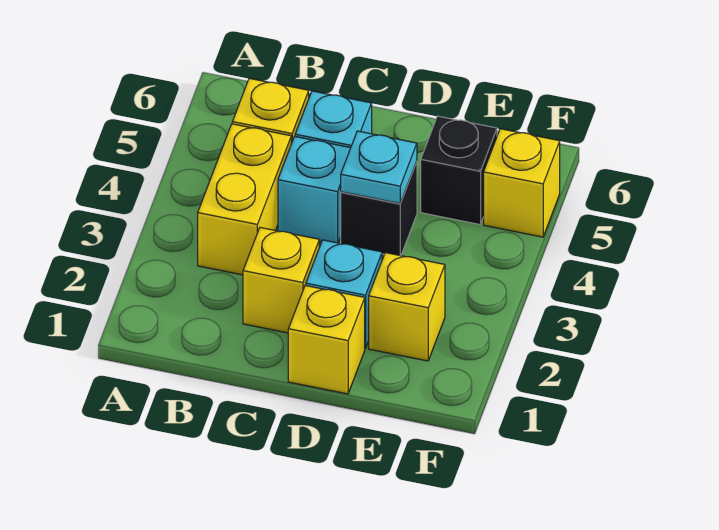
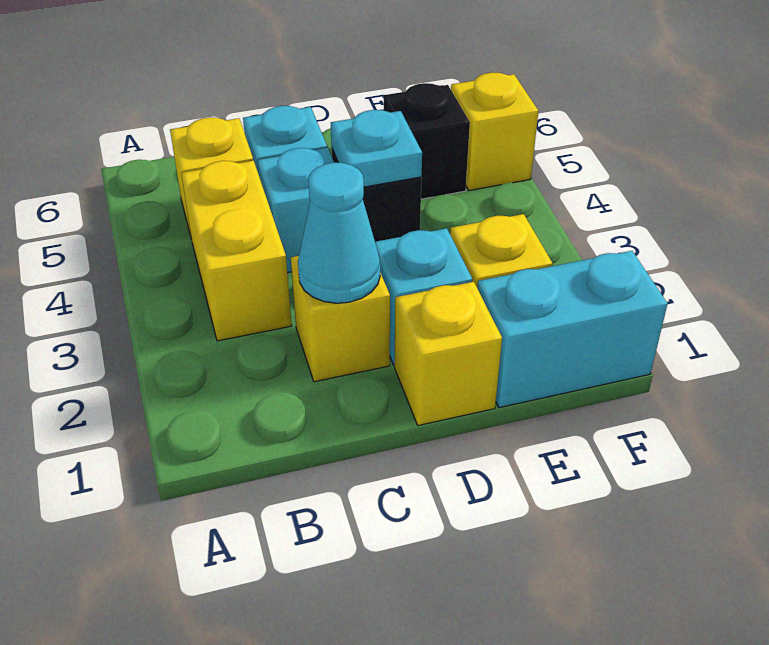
none -> cyan 1x1 cone [298,163,380,303]
none -> cyan 1x2 brick [477,251,667,408]

